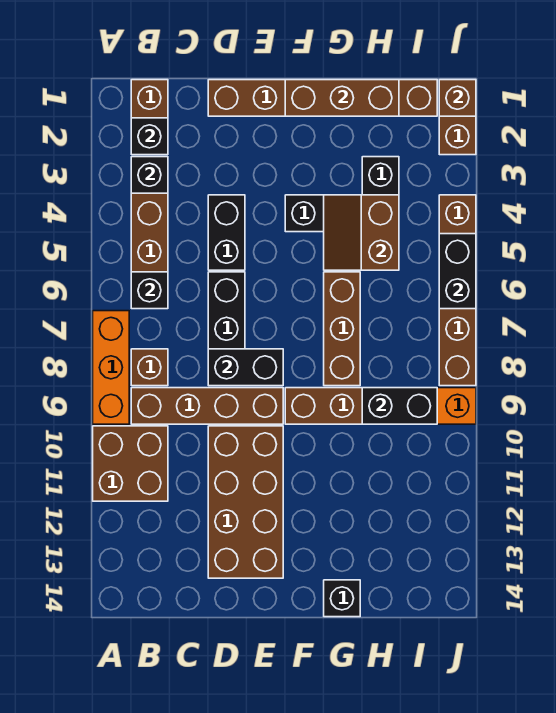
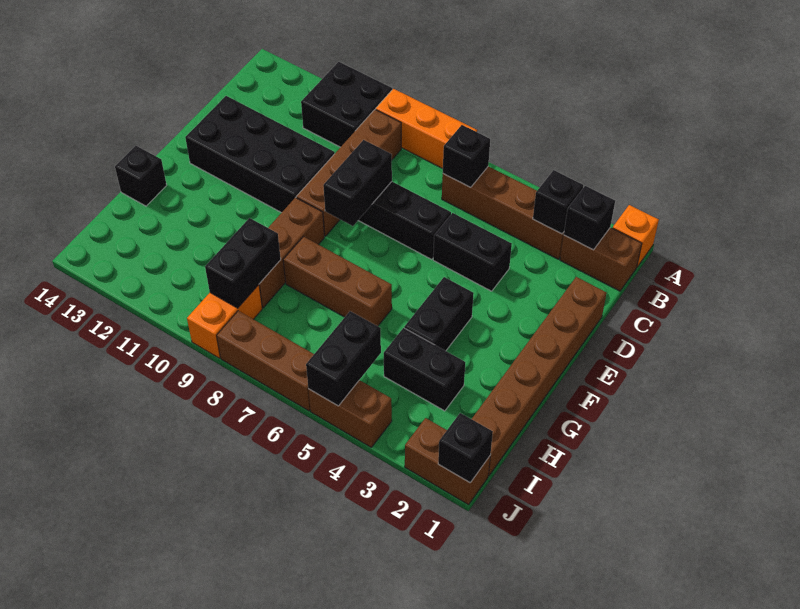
none -> orange 1x1 brick [612,205,659,267]
brown 2x2 brick [93,426,168,501] -> black 2x2 brick [301,62,392,147]
brown 1x1 brick [131,349,168,386] -> none
brown 2x4 brick [208,426,283,578] -> black 2x4 brick [185,96,335,213]
brown 1x3 brick [285,80,399,116] -> none
brown 2x2 slope [324,195,399,270] -> none
brown 1x1 brick [439,80,476,116] -> black 1x1 brick [438,413,493,483]
black 1x2 brick [439,234,476,309] -> black 1x2 brick turned to [306,311,381,406]

